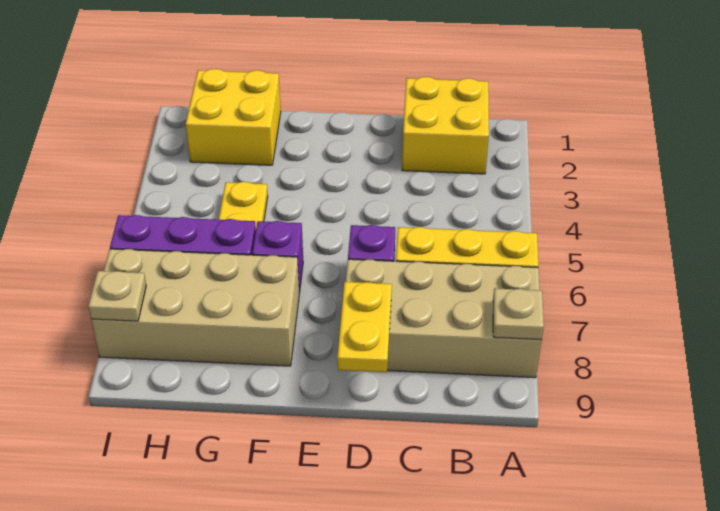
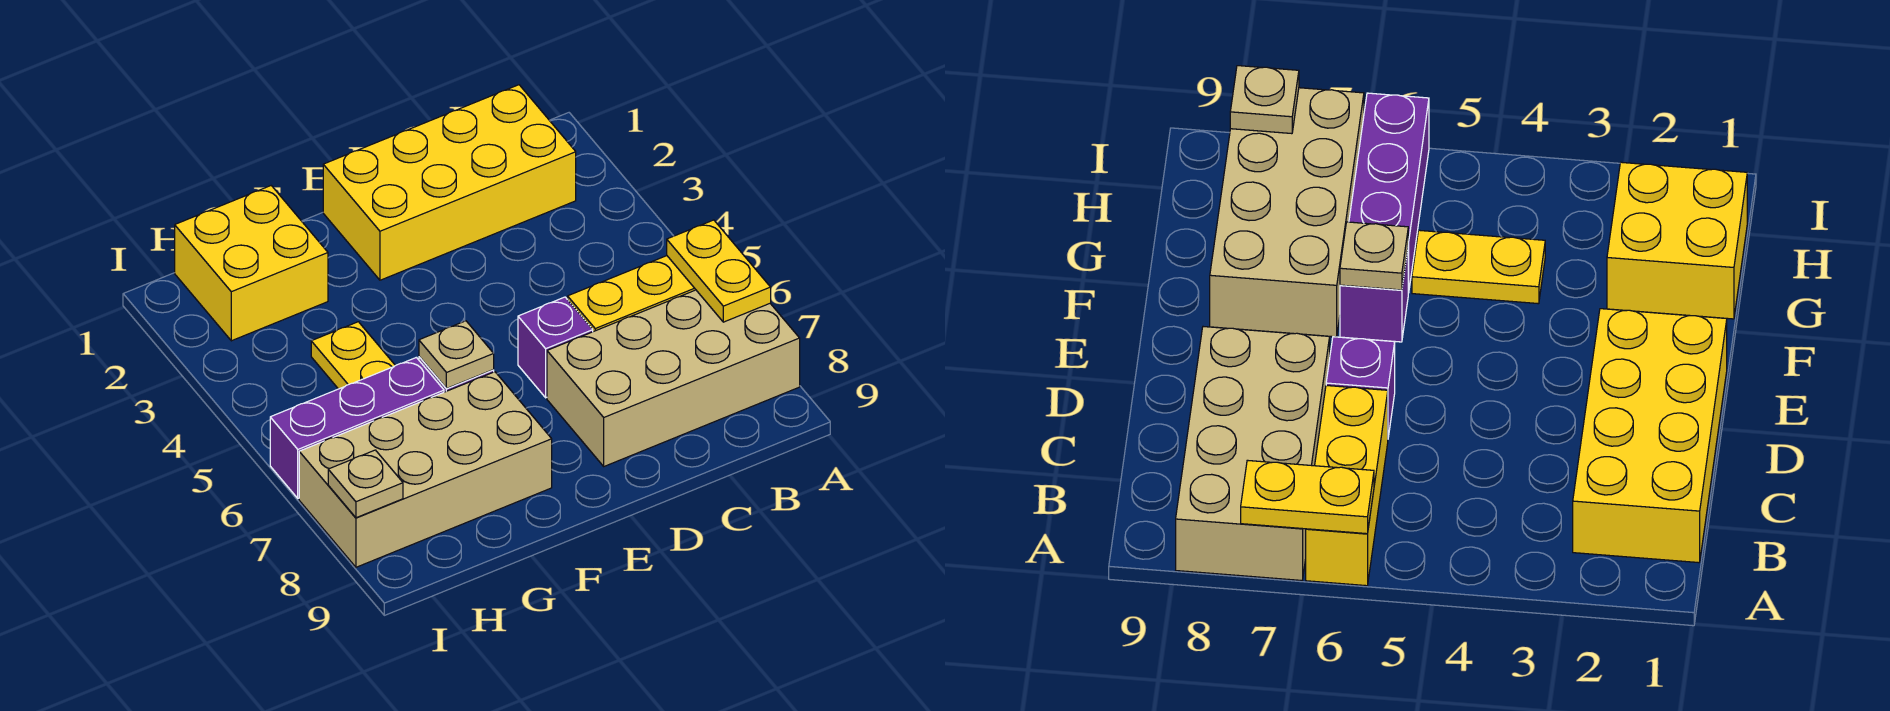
tan 1x1 plate [493,288,544,340] -> tan 1x1 plate moved to [419,321,494,389]
yellow 2x2 brick [402,77,489,174] -> yellow 2x4 brick [323,85,576,280]
yellow 1x2 plate [337,282,392,372] -> yellow 1x2 plate moved to [667,220,771,322]

